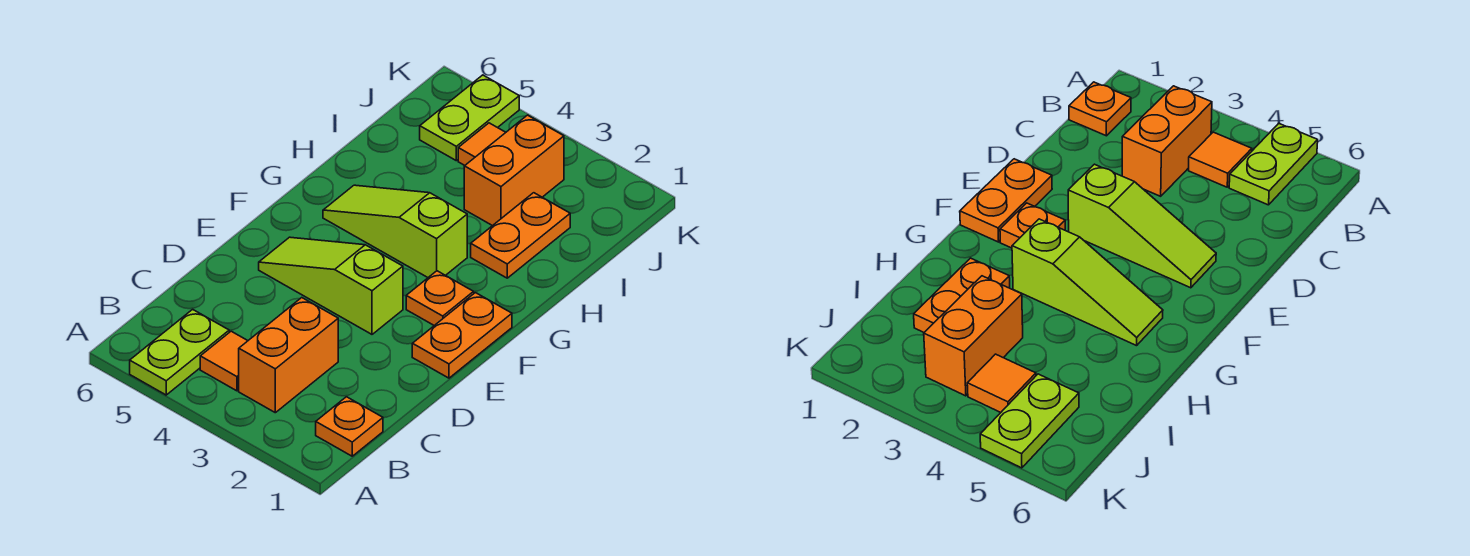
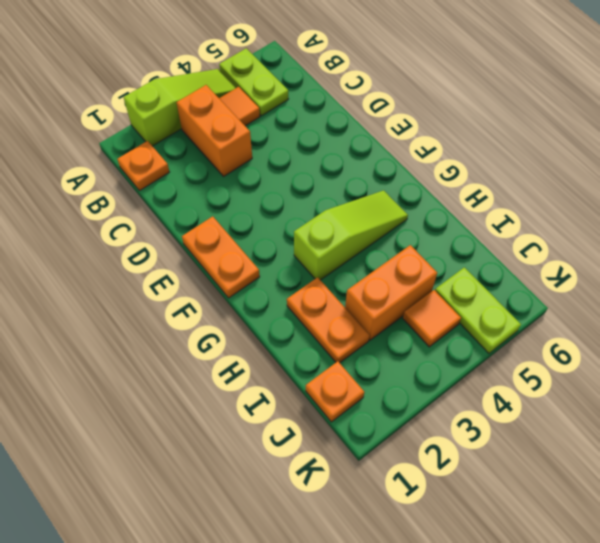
lime 1x3 slope [259,237,403,334] -> lime 1x3 slope moved to [124,69,236,146]
orange 1x1 plate [406,271,474,325] -> orange 1x1 plate moved to [306,361,364,422]
orange 1x2 brick [464,115,564,226] -> orange 1x2 brick turned to [345,245,437,340]

